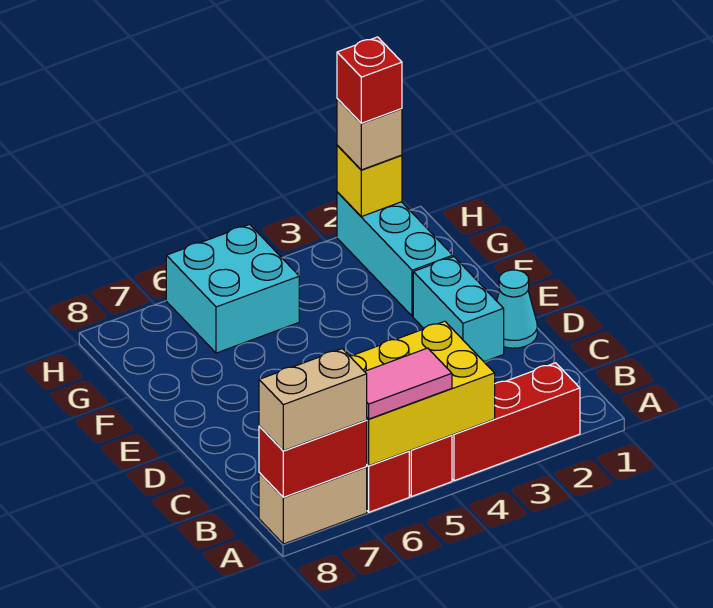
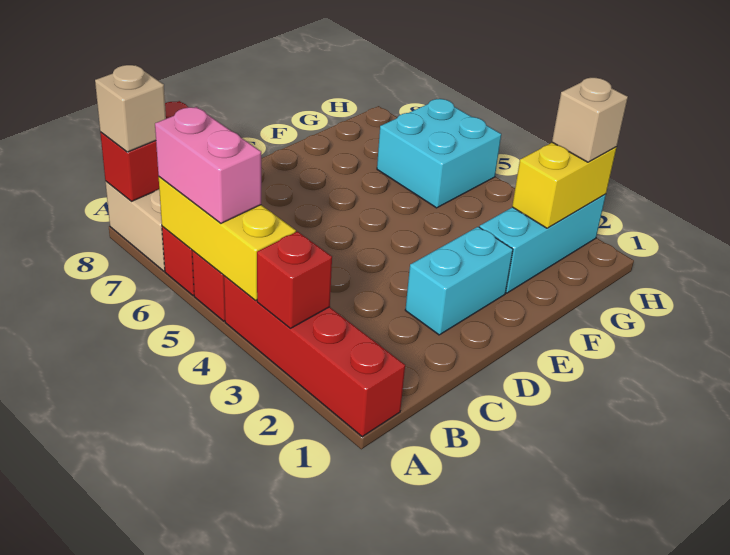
red 1x3 brick [452,363,580,481] -> red 1x4 brick [224,276,405,437]
yellow 2x3 brick [350,321,495,466] -> yellow 1x3 brick [159,177,296,300]
pink 1x2 tile [364,348,452,419] -> pink 1x2 brick [155,107,261,223]
red 1x2 brick [259,420,367,497] -> red 1x2 brick turned to [100,101,188,201]
tan 1x2 brick [259,349,367,451] -> tan 1x1 brick [95,65,166,152]
cyan 1x1 cone [497,270,537,348] -> none
yellow 1x1 brick [337,146,402,217] -> yellow 1x2 brick [512,143,617,228]
red 1x1 brick [337,37,402,123] -> red 1x1 brick moved to [257,232,332,328]

